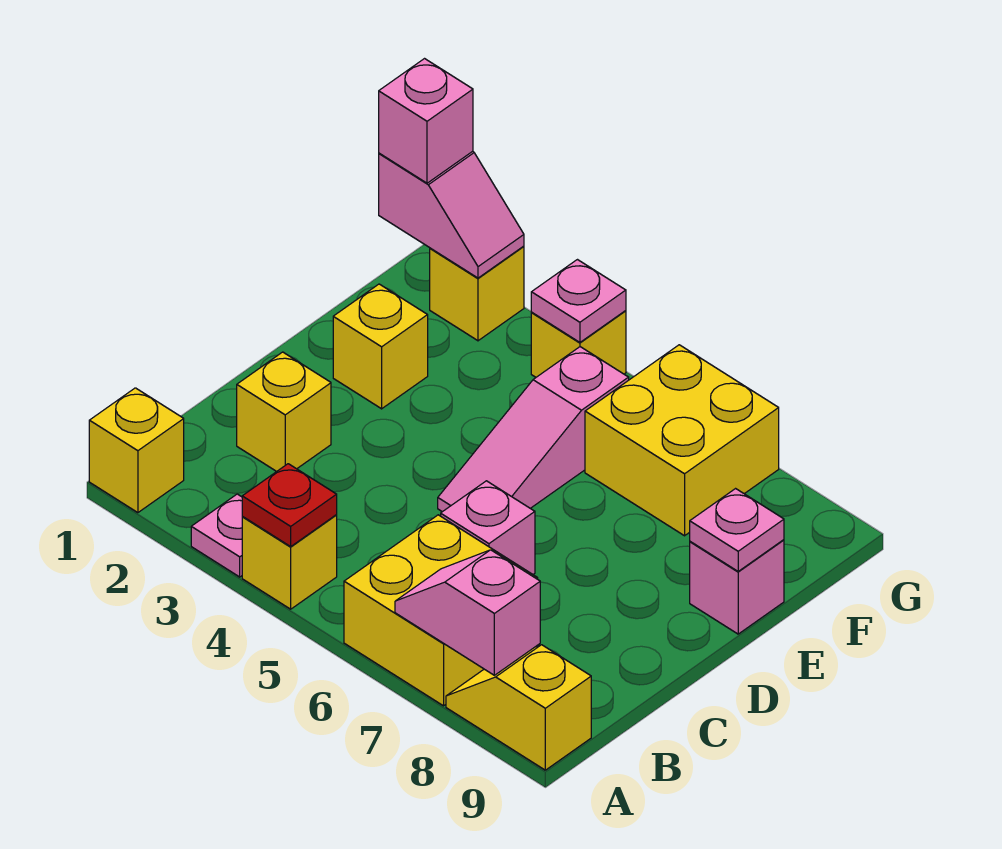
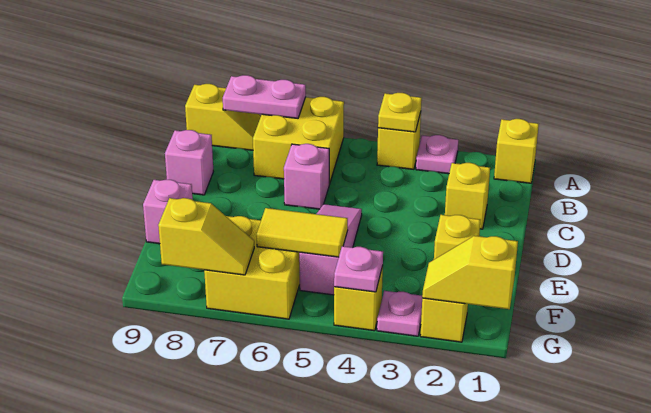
red 1x1 plate [242,464,337,546] -> yellow 1x1 plate [378,93,422,132]
pink 1x2 slope [395,550,540,675] -> pink 1x2 plate [223,75,306,118]
pink 1x1 plate [690,489,784,571] -> pink 1x1 plate moved to [377,291,422,336]
none -> yellow 1x2 tile [256,208,348,257]
pink 1x2 slope [379,151,524,278] -> yellow 1x2 slope [422,236,518,309]
pink 1x1 brick [379,59,473,183] -> pink 1x1 brick moved to [165,130,213,195]
none -> yellow 1x2 slope [158,198,254,275]

